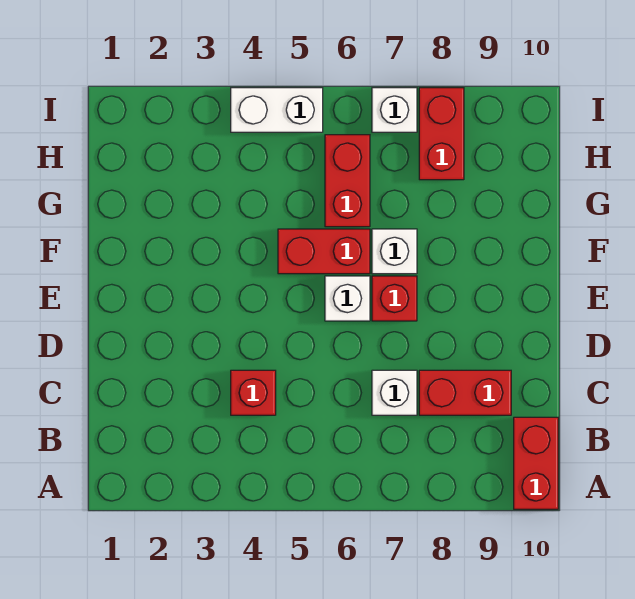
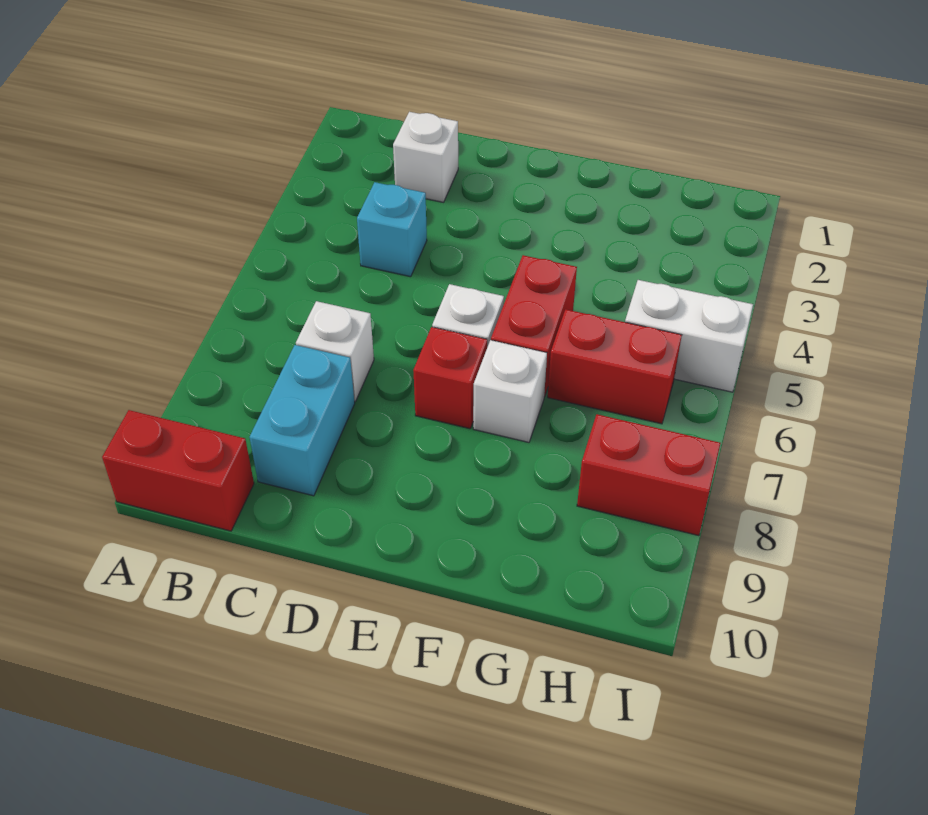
red 1x1 brick [231,370,276,415] -> cyan 1x1 brick [357,182,427,277]
red 1x2 brick [419,370,511,415] -> cyan 1x2 brick [250,345,355,496]
white 1x2 brick [231,88,323,132] -> white 1x2 brick turned to [625,280,753,392]
white 1x1 brick [372,88,417,132] -> white 1x1 brick moved to [393,112,458,202]

